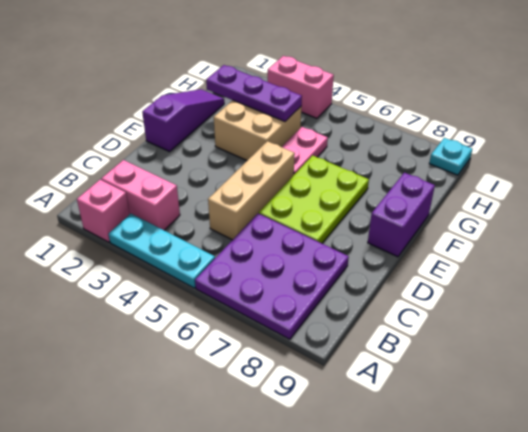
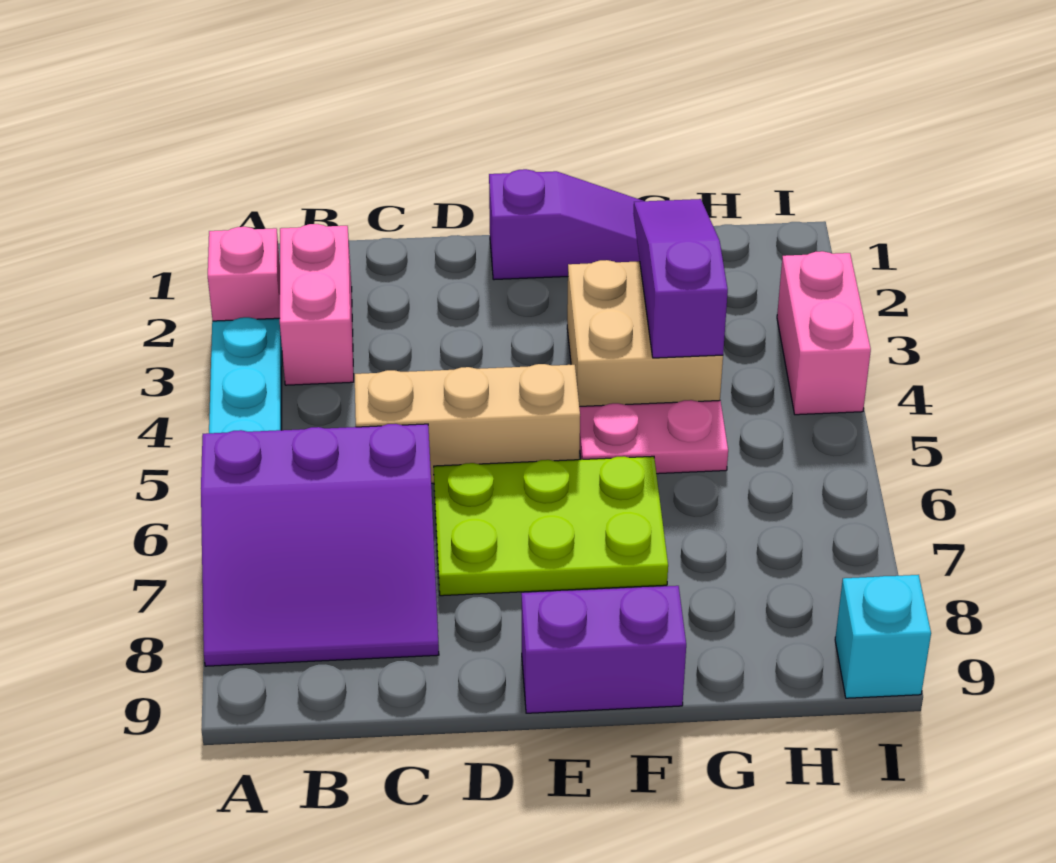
purple 3x3 plate [195,213,349,339] -> purple 3x3 slope [201,424,439,666]
purple 1x3 plate [206,65,302,121] -> purple 1x3 slope [633,199,728,358]
cyan 1x1 plate [429,138,472,175] -> cyan 1x1 brick [835,575,931,698]

